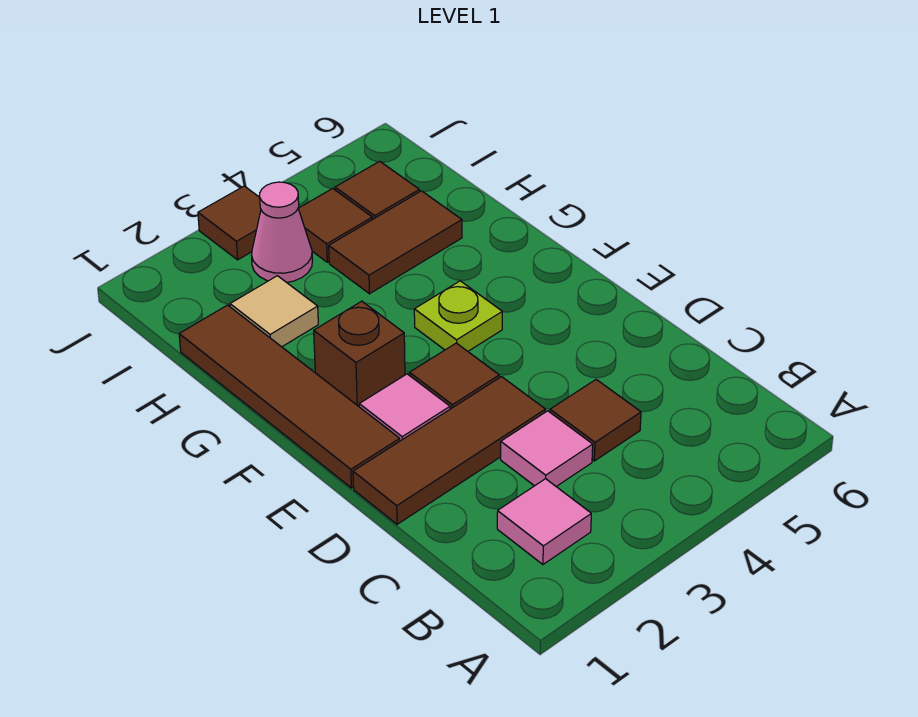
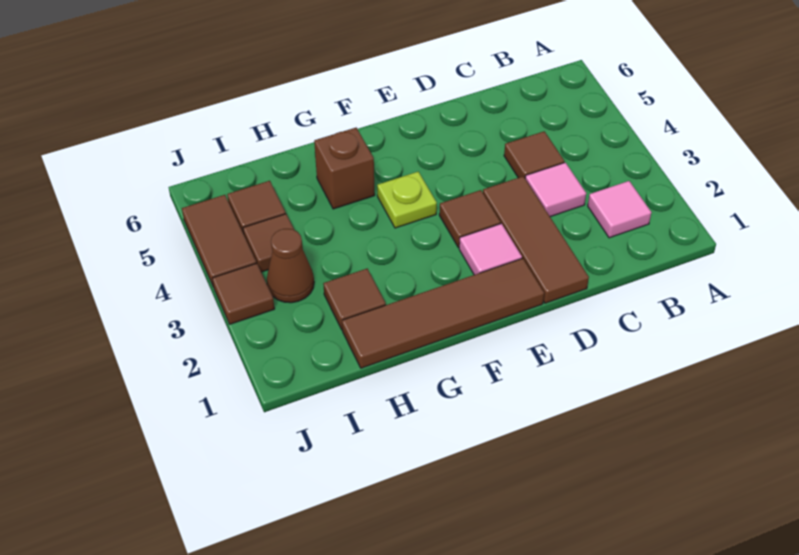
brown 1x1 brick [314,301,405,406] -> brown 1x1 brick moved to [314,128,375,209]
tan 1x1 tile [230,276,318,347] -> brown 1x1 tile [323,269,386,329]
brown 1x2 tile [329,191,462,294] -> brown 1x2 tile moved to [182,195,256,287]
pink 1x1 cone [252,182,313,282] -> brown 1x1 cone [267,229,314,303]

